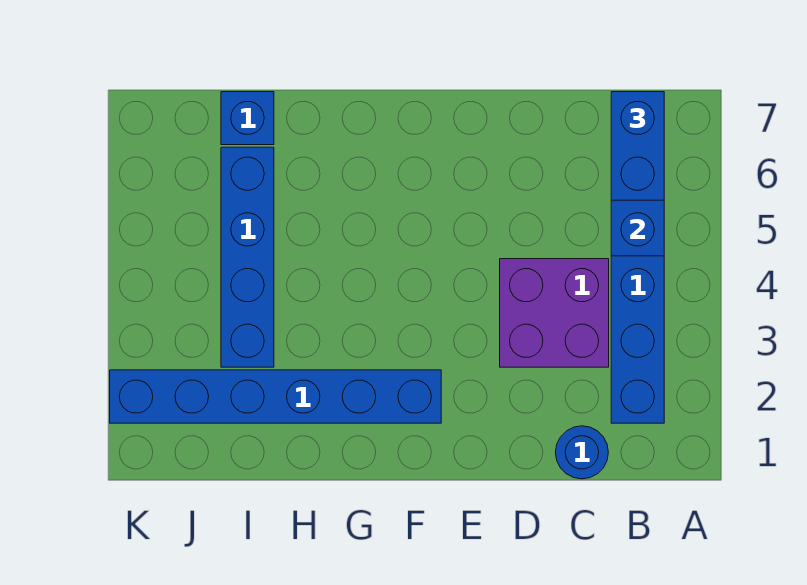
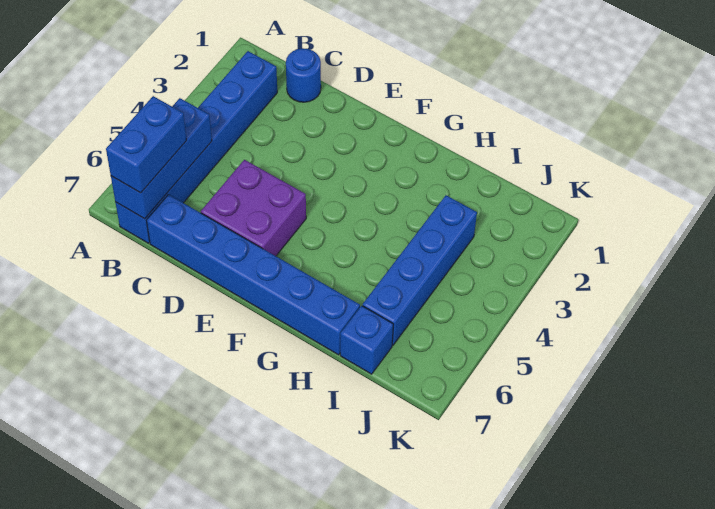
purple 2x2 brick [500,259,609,367] -> purple 2x2 brick moved to [201,160,306,256]
blue 1x6 brick [110,370,441,423] -> blue 1x6 brick moved to [146,195,360,355]

